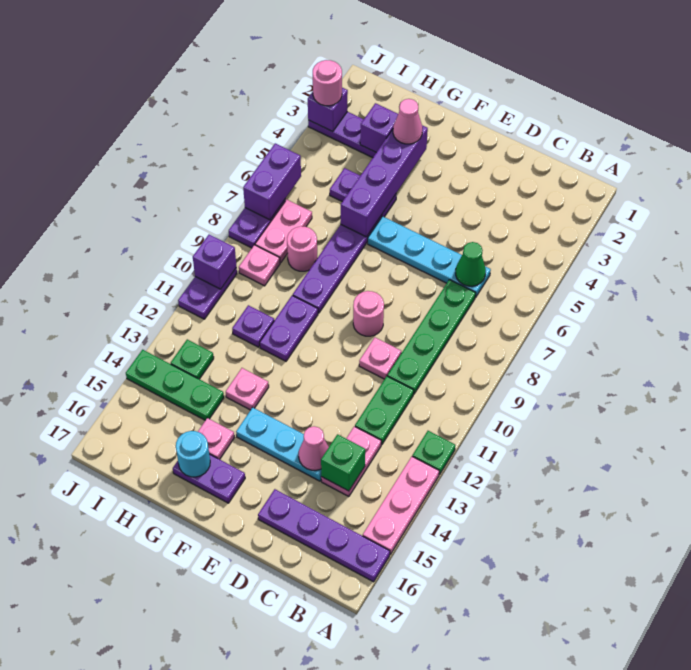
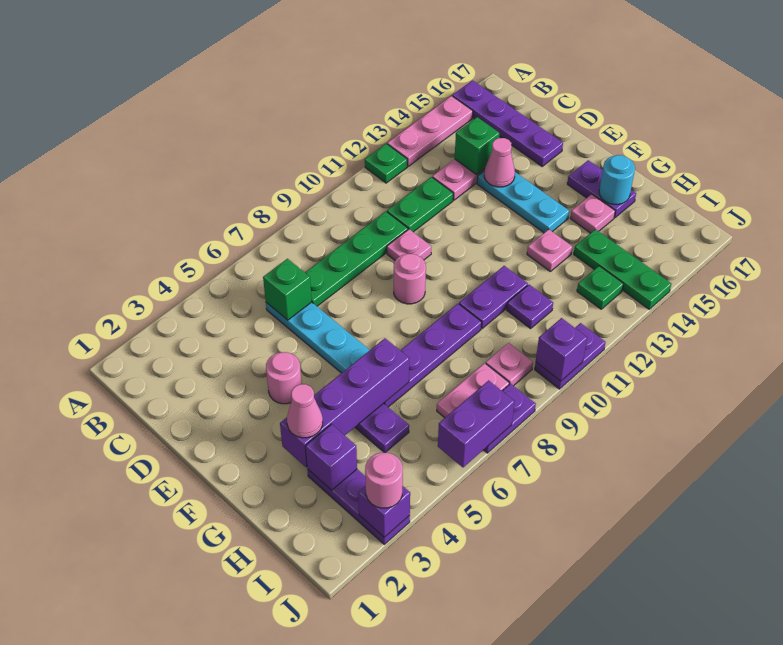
green 1x1 cone [456,242,486,286] -> green 1x1 brick [263,259,312,320]
pink 1x1 round brick [287,226,317,271] -> pink 1x1 round brick moved to [266,352,302,404]

